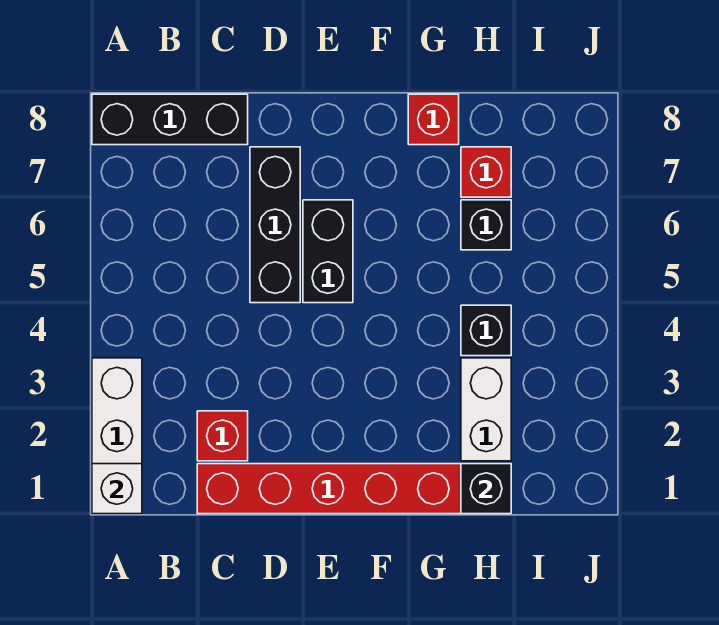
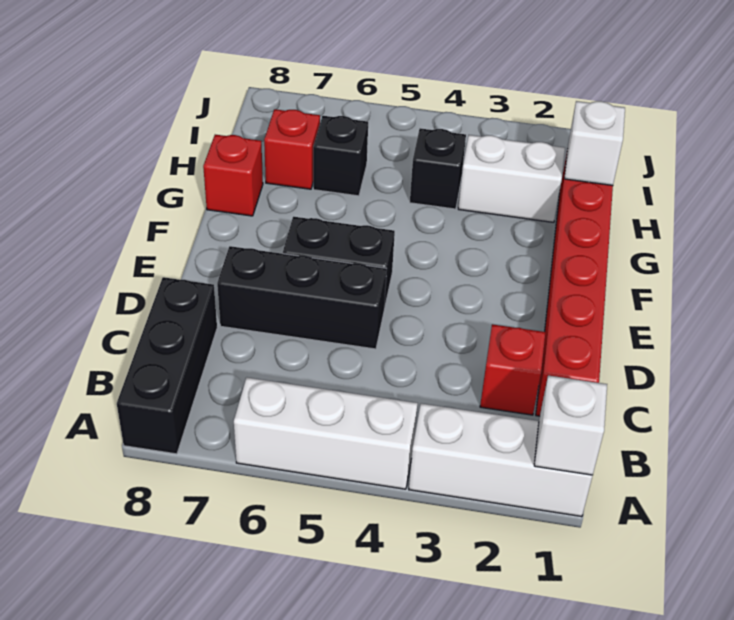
none -> white 1x3 brick [234,377,418,489]
black 1x1 brick [461,464,511,514] -> white 1x1 brick [564,101,625,185]

